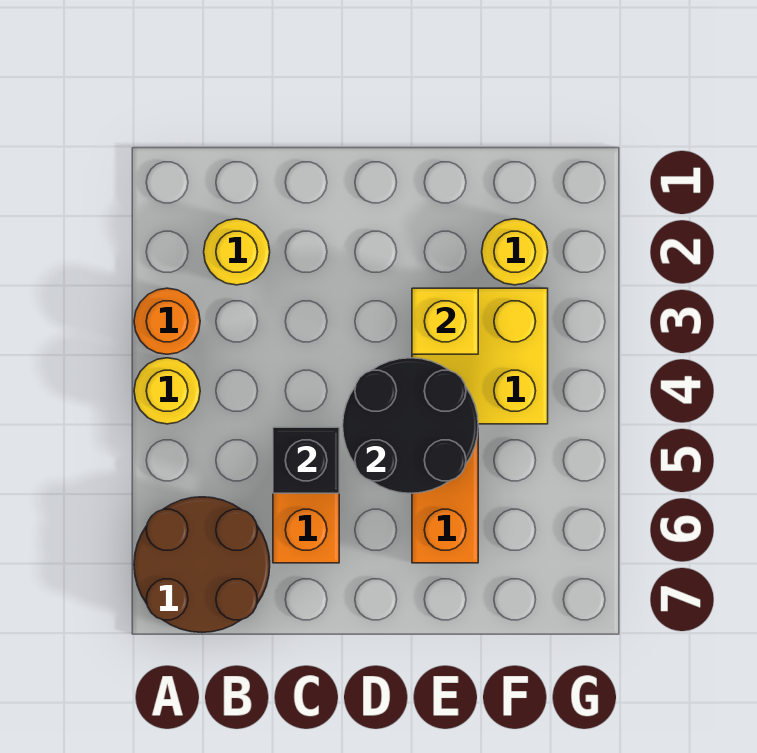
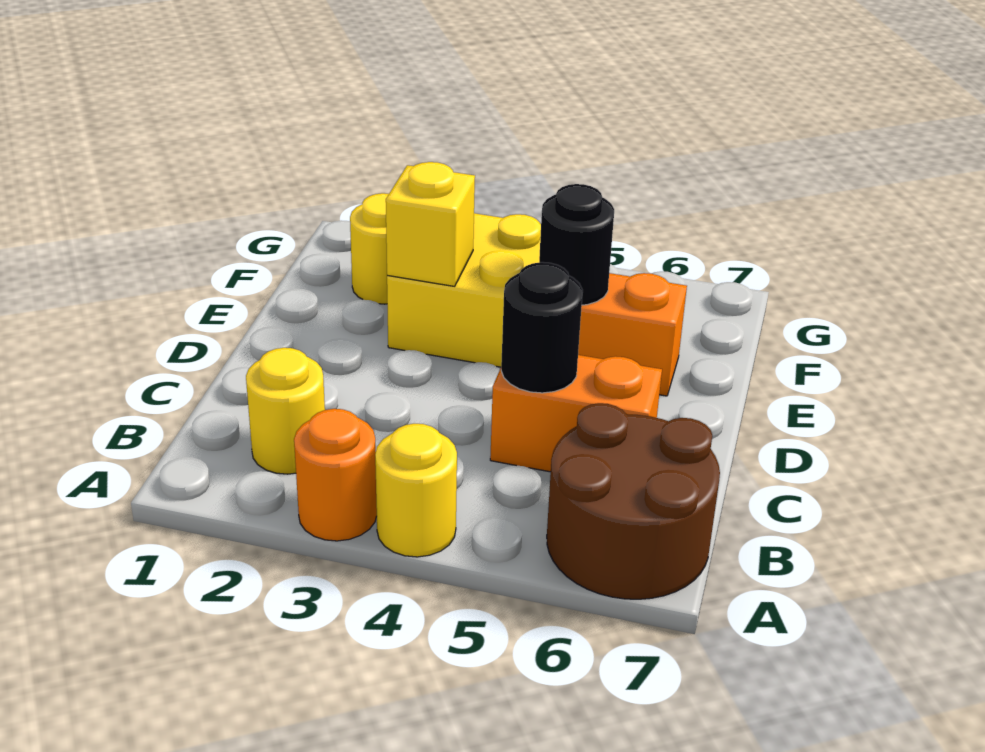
black 1x1 brick [273,427,339,493] -> black 1x1 round brick [501,262,583,393]
black 2x2 round brick [343,358,478,493] -> black 1x1 round brick [539,184,614,305]

